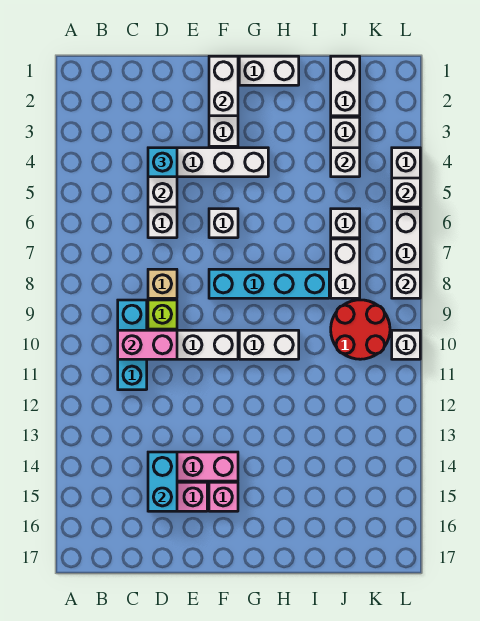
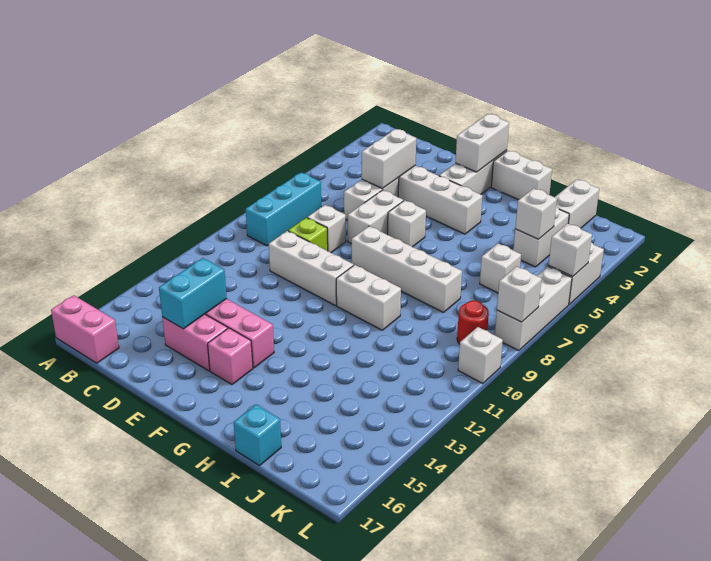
cyan 1x3 brick [118,300,147,390] -> cyan 1x3 brick moved to [246,173,321,246]
pink 1x2 brick [118,330,177,359] -> pink 1x2 brick moved to [51,295,119,363]
cyan 1x1 brick [148,148,177,177] -> cyan 1x1 brick moved to [234,405,281,466]
tan 1x1 brick [148,269,177,298] -> white 1x1 brick [307,205,346,253]
cyan 1x4 brick [209,269,329,298] -> white 1x4 brick [352,226,462,313]
white 1x2 brick [331,239,360,298] -> white 1x2 brick moved to [348,190,404,244]
red 2x2 round brick [331,300,390,359] -> red 1x1 round brick [457,301,489,344]

